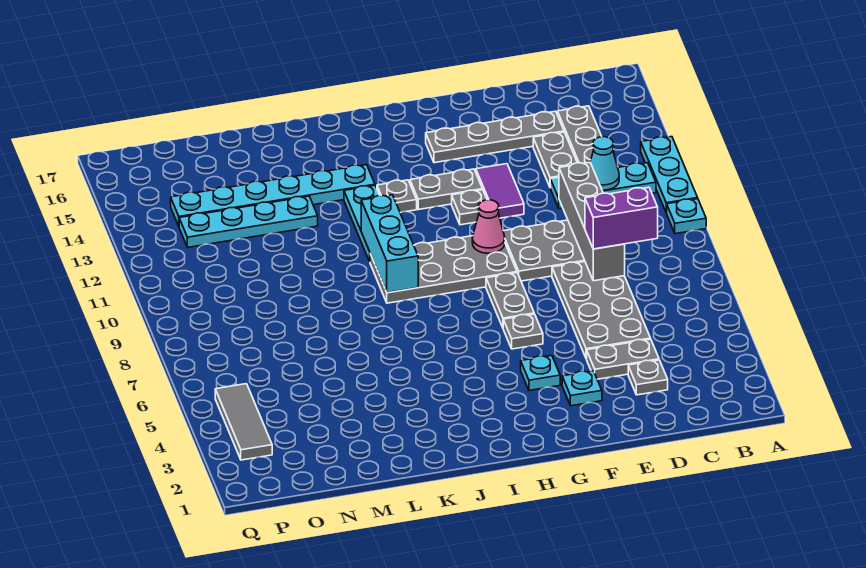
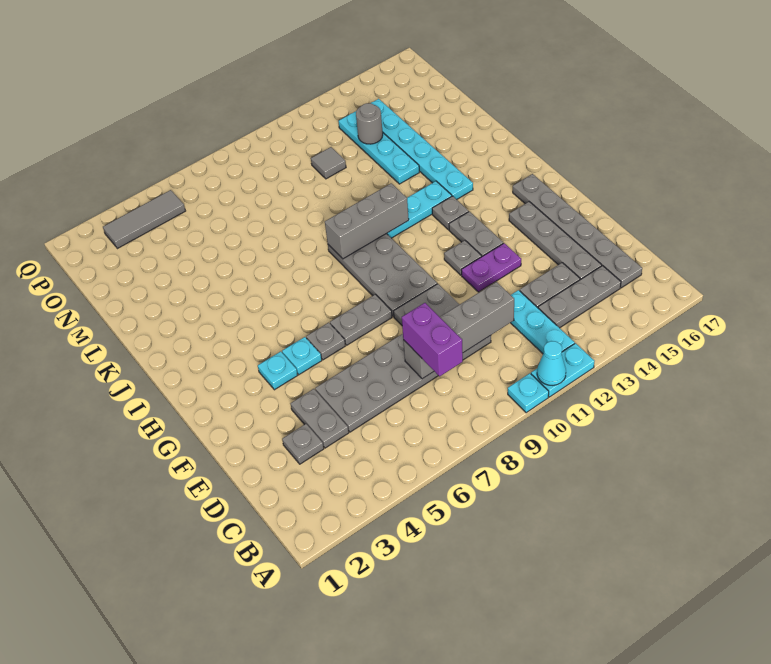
cyan 1x3 plate [641,137,698,213] -> cyan 1x2 plate [531,343,594,397]
cyan 1x1 cone [590,137,619,190] -> cyan 1x1 cone moved to [537,341,566,385]
none -> grey 1x6 plate [513,174,642,288]
cyan 1x1 plate [562,371,602,406] -> cyan 1x1 plate moved to [282,337,322,375]
purple 1x2 tile [476,164,524,218] -> purple 1x2 plate [461,243,521,292]
pink 1x1 cone [472,200,505,253] -> none
cyan 1x3 brick [361,195,418,293] -> grey 1x3 brick [325,183,409,259]
none -> grey 1x1 tile [311,147,346,179]
none -> grey 1x1 round brick [356,103,383,144]

